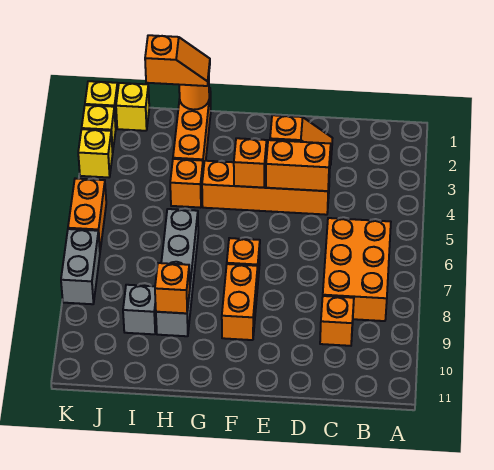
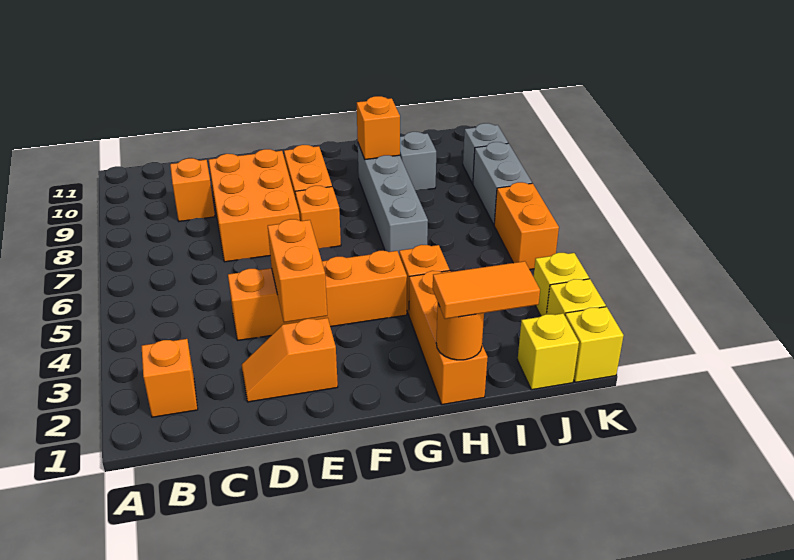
orange 2x3 brick [323,218,391,321] -> orange 2x3 brick moved to [209,149,300,262]
orange 1x2 brick [266,140,331,191] -> orange 1x2 brick turned to [268,219,327,322]
orange 1x1 brick [234,138,267,188] -> orange 1x1 brick moved to [142,339,198,417]
orange 1x2 slope [145,35,210,86] -> orange 1x2 tile [433,261,540,319]
none -> grey 1x1 brick [463,123,508,184]

